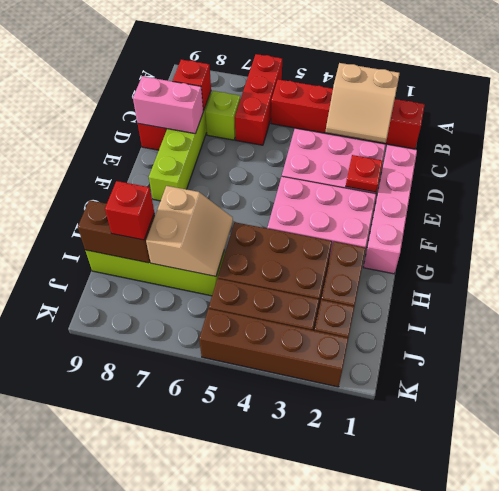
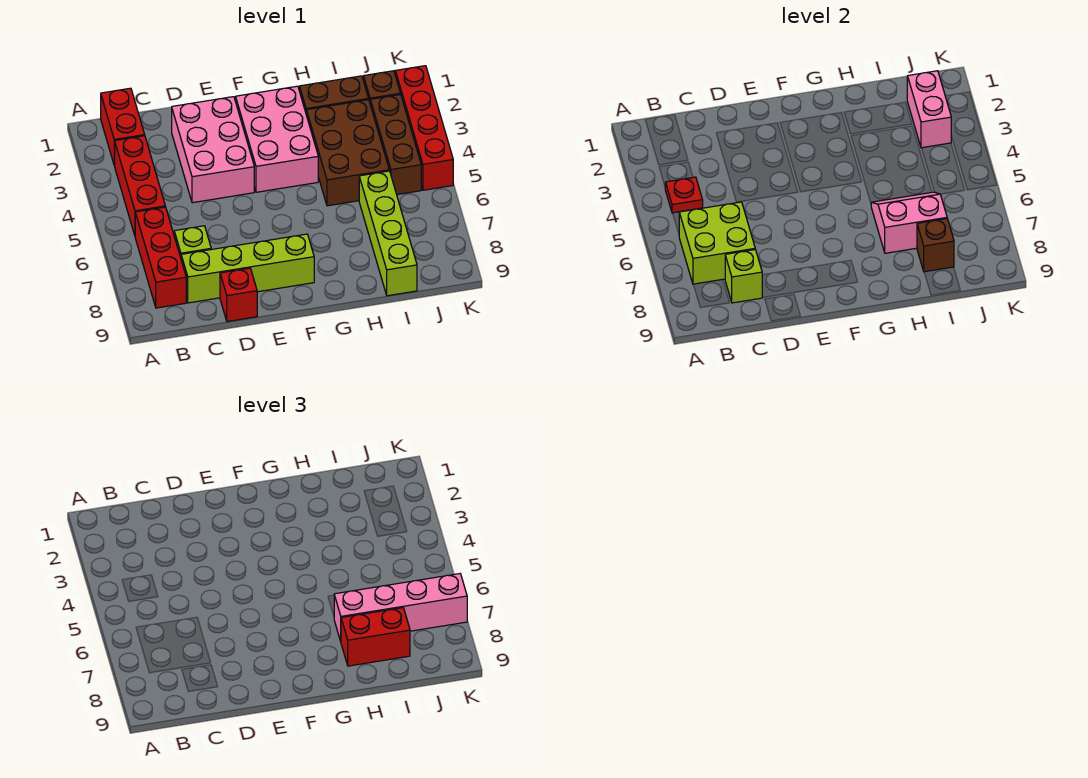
red 1x3 brick [235,54,282,145] -> red 1x3 brick turned to [135,207,186,308]
tan 2x2 slope [326,63,400,143] -> none
none -> lime 2x2 brick [679,202,755,284]
red 1x1 brick [173,59,211,111] -> lime 1x1 brick [725,250,763,303]
pink 1x4 brick [363,145,417,274] -> pink 1x4 brick moved to [334,574,467,641]
pink 1x2 brick [133,76,203,134] -> pink 1x2 brick moved to [907,71,951,148]
red 1x1 plate [346,155,383,192] -> red 1x1 plate moved to [665,177,703,213]
tan 2x2 slope [146,186,233,276] -> pink 2x2 slope [871,192,947,253]
brown 1x2 brick [78,200,155,263] -> brown 1x1 brick [917,219,954,272]
red 1x1 brick [105,181,154,240] -> red 1x2 brick [341,608,410,666]
brown 1x4 brick [199,309,348,387] -> red 1x4 brick [395,66,453,190]

